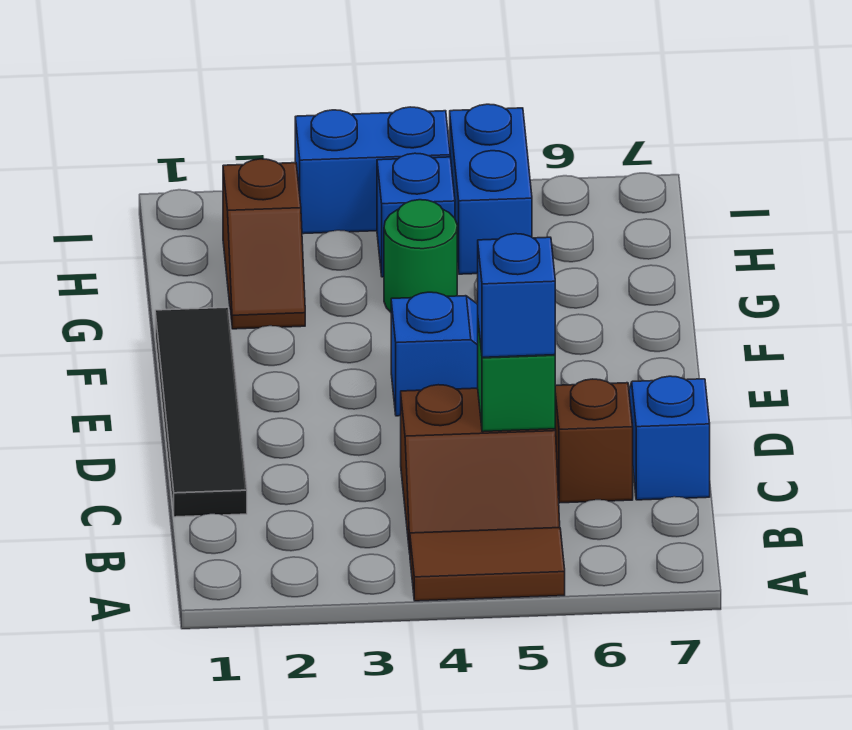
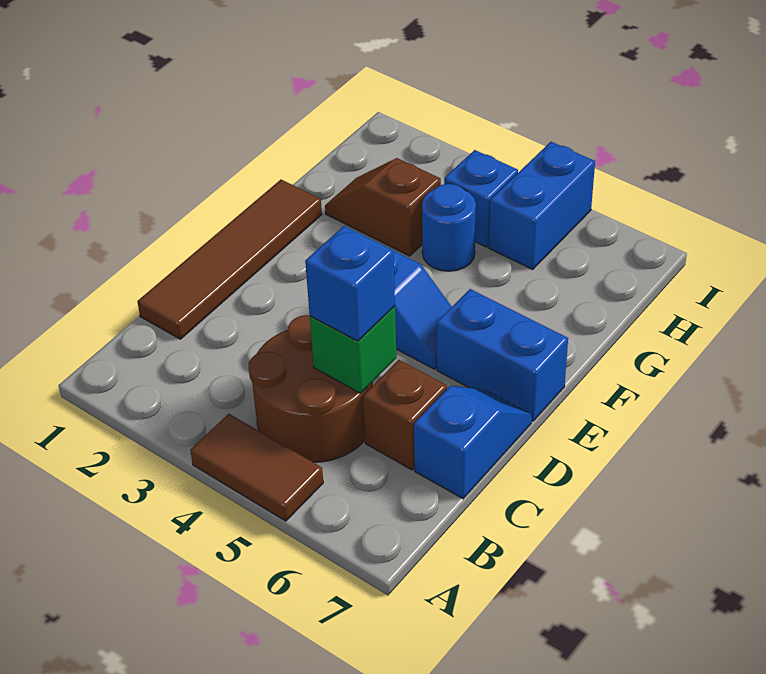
brown 2x2 slope [401,385,560,553] -> brown 2x2 round brick [249,315,373,462]
black 1x4 tile [155,307,247,517] -> brown 1x4 tile [137,180,322,339]
brown 1x2 slope [223,159,305,329] -> brown 1x2 slope turned to [325,158,441,256]
green 1x1 round brick [384,200,457,312] -> blue 1x1 round brick [422,184,476,271]
blue 1x2 brick [295,107,450,234] -> blue 1x2 brick moved to [437,289,568,421]

